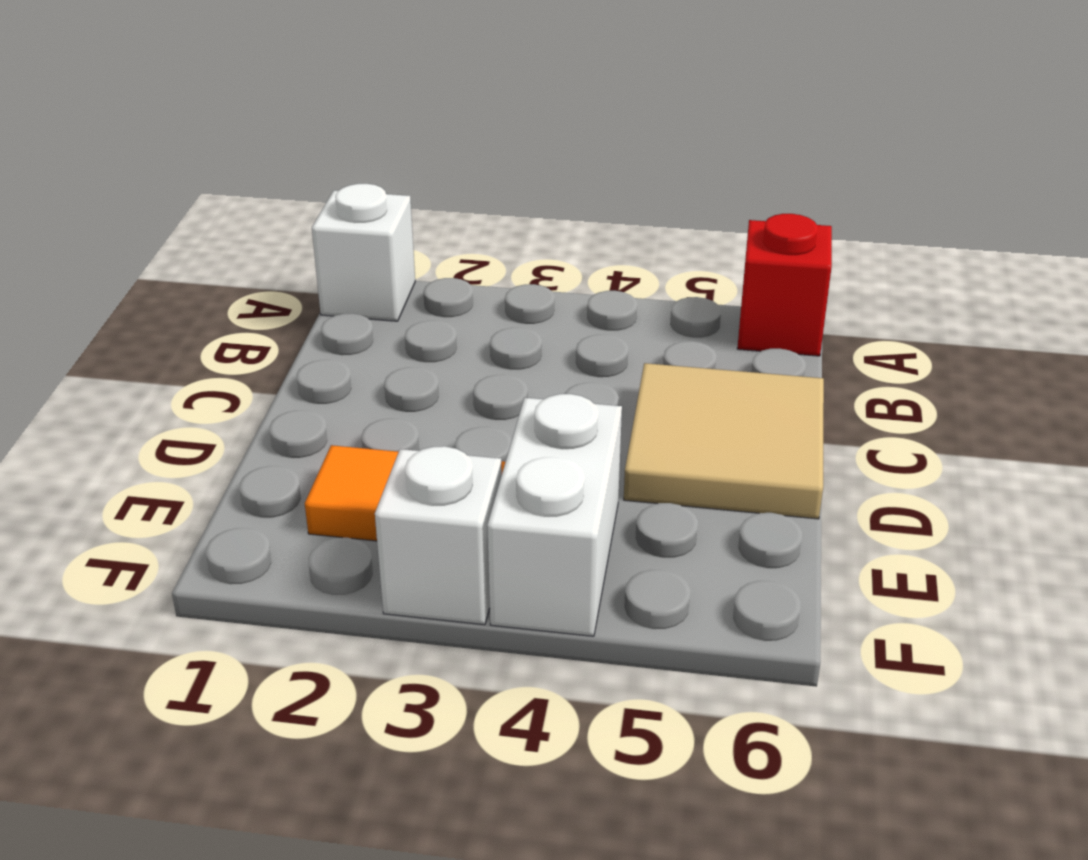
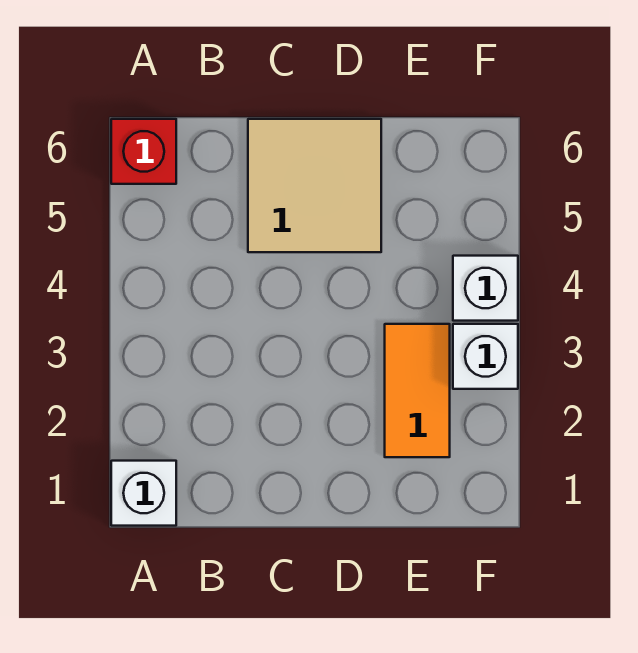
white 1x2 brick [487,394,622,636] -> white 1x1 brick [453,256,518,321]

